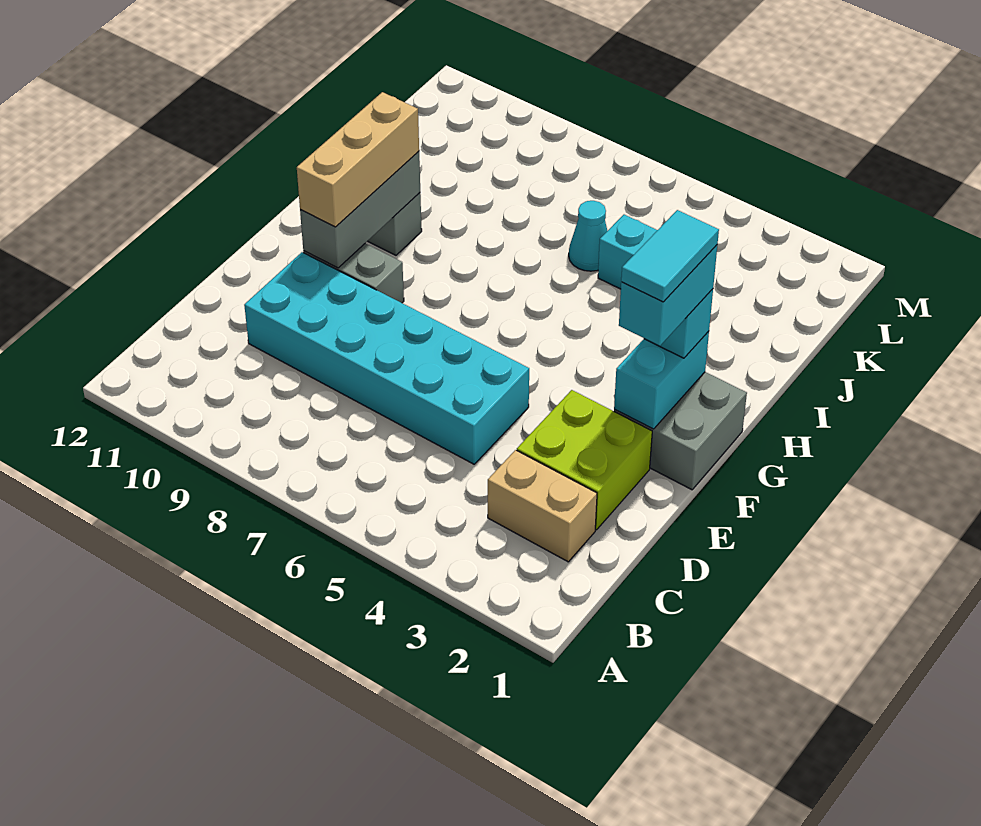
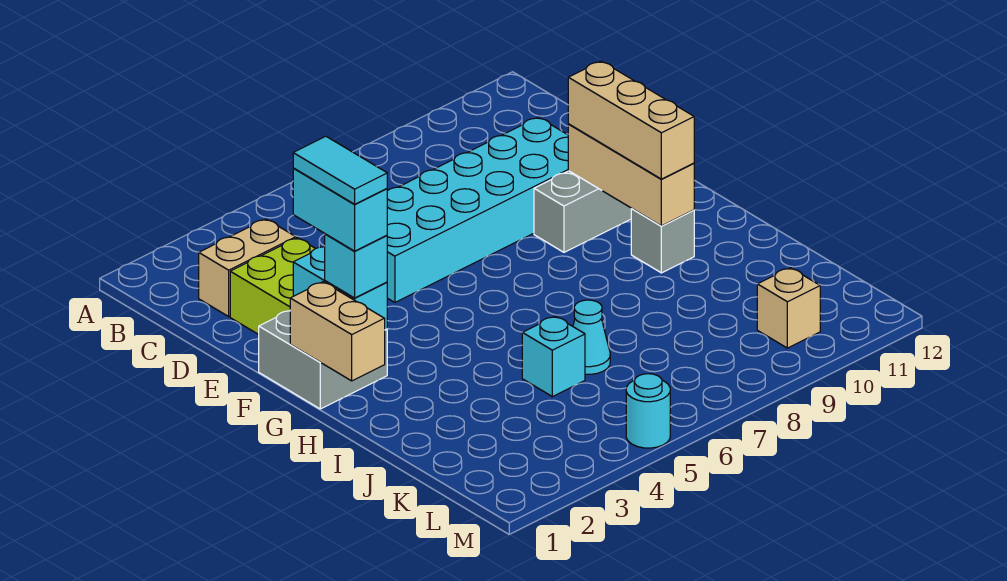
grey 1x3 brick [300,151,420,268] -> tan 1x3 brick [568,124,694,226]
none -> tan 1x2 brick [290,282,385,381]
none -> tan 1x1 brick [757,268,820,348]
none -> cyan 1x1 round brick [626,374,670,448]

